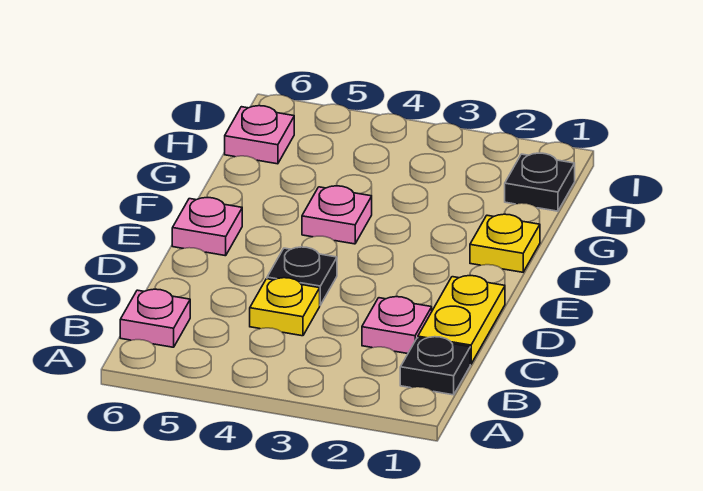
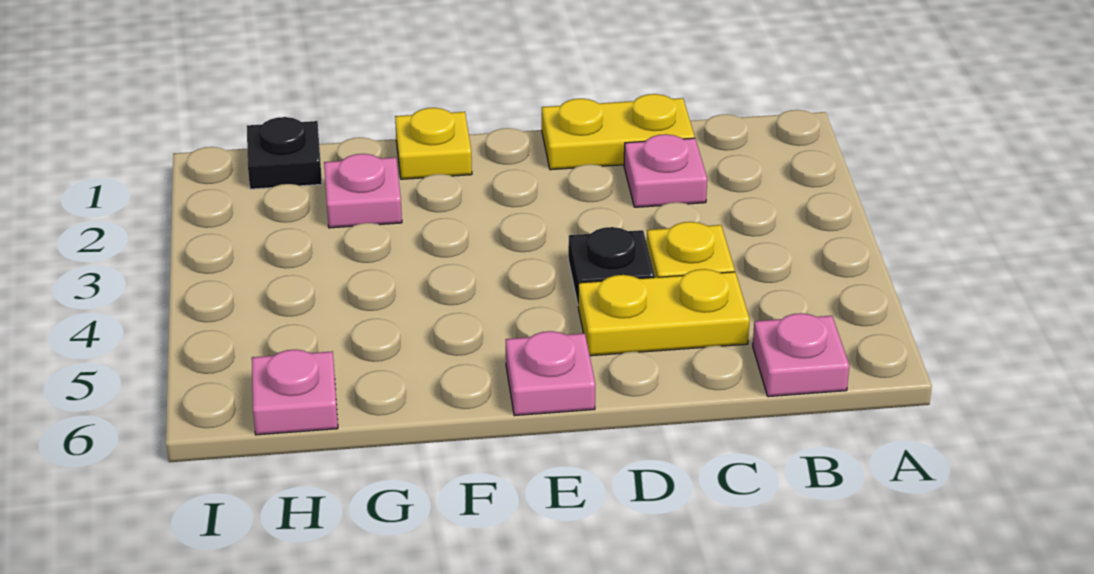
black 1x1 plate [400,337,470,395] -> none
none -> yellow 1x2 plate [578,269,750,356]
pink 1x1 plate [302,186,372,244] -> pink 1x1 plate moved to [324,154,402,228]

